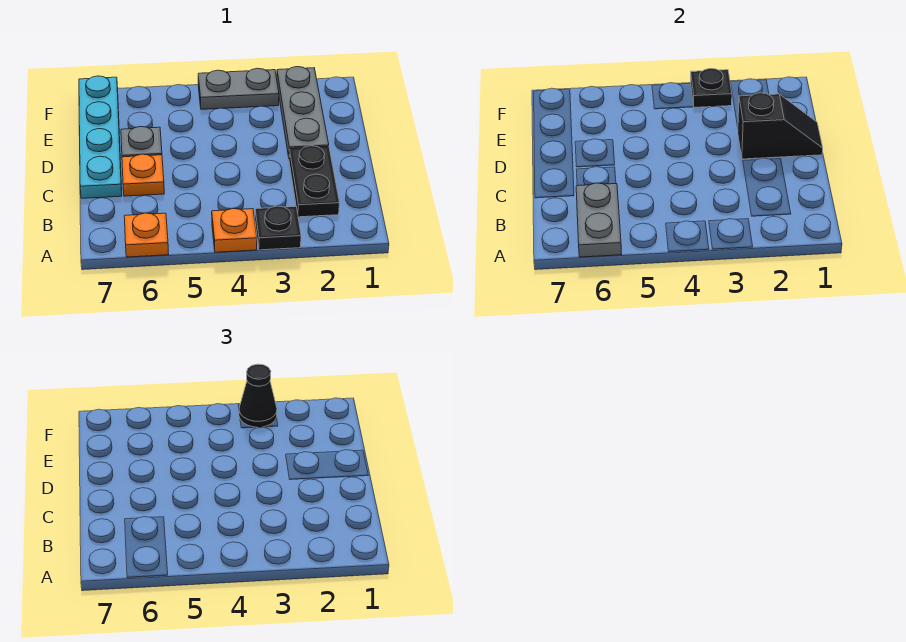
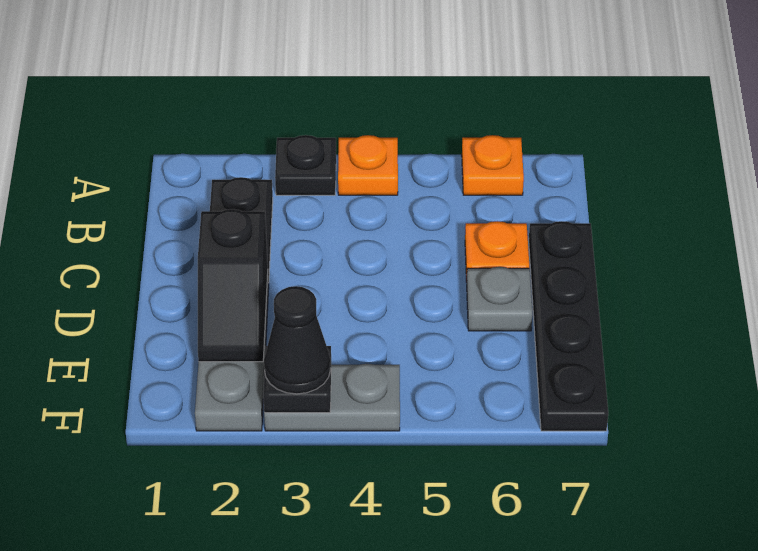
grey 1x2 plate [576,183,622,257] -> none
cyan 1x4 plate [79,76,122,198] -> black 1x4 plate [529,221,608,431]
black 1x2 slope [738,93,823,159] -> black 1x2 slope turned to [198,209,268,362]

